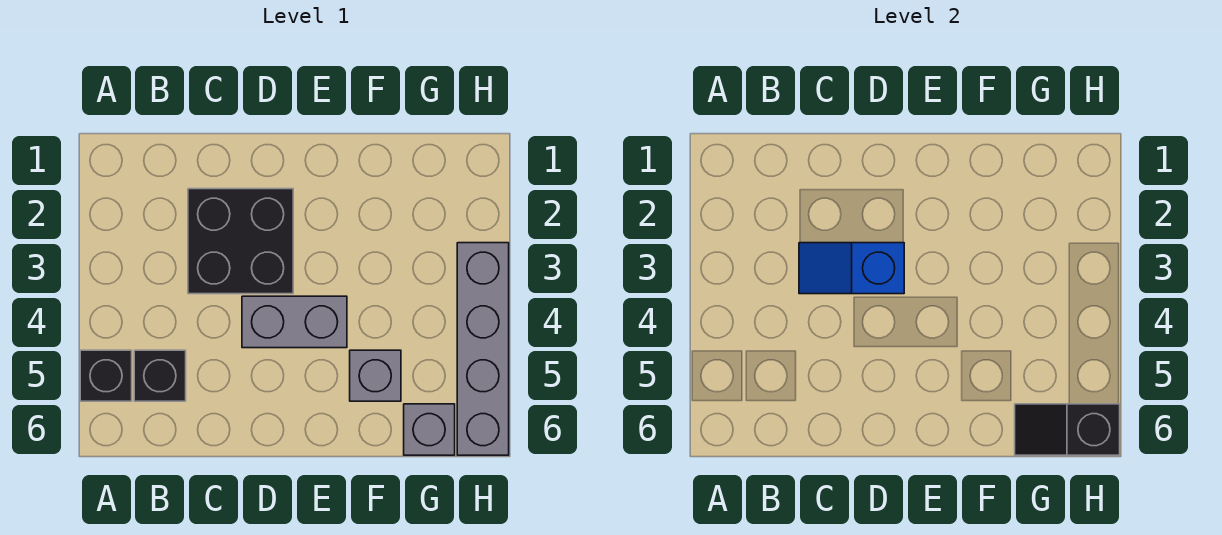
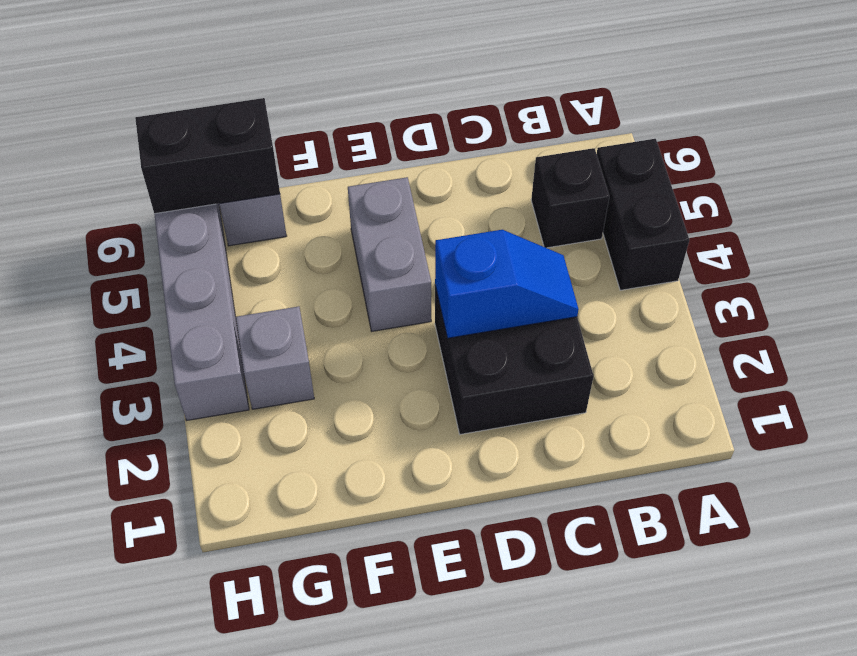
black 1x1 brick [80,350,132,401] -> black 1x2 brick [597,139,689,290]
grey 1x2 brick [242,296,347,348] -> grey 1x2 brick turned to [348,177,431,331]
grey 1x1 brick [350,350,401,401] -> grey 1x1 brick moved to [236,306,314,409]
black 1x2 slope [1015,404,1120,455] -> black 1x2 brick [135,98,280,214]

